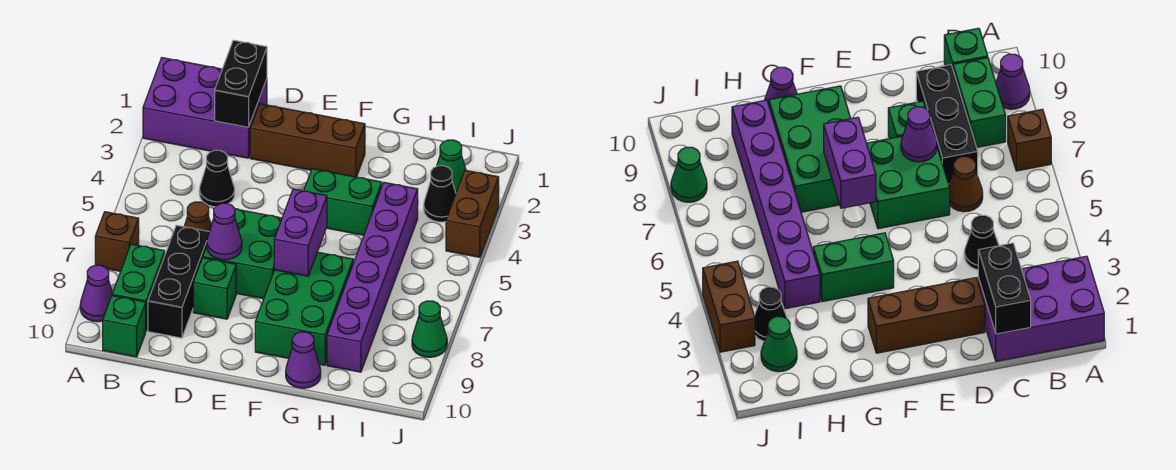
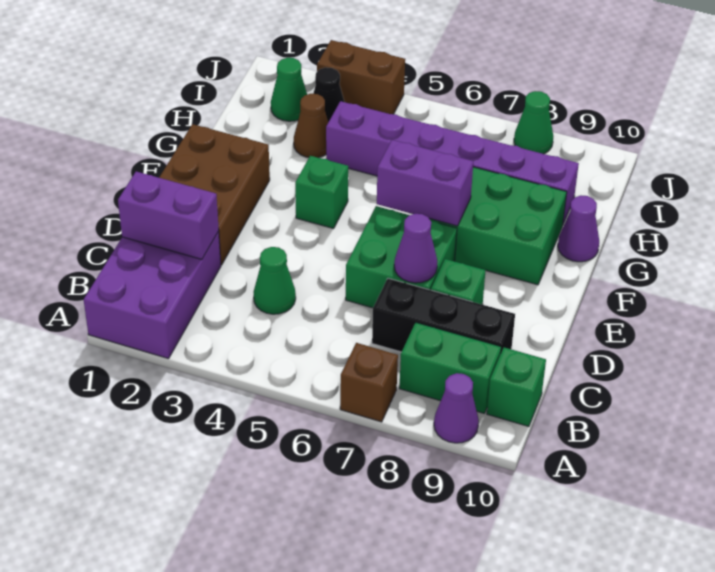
black 1x2 brick [215,40,267,127] -> purple 1x2 brick [118,172,219,259]
black 1x1 cone [199,150,235,207] -> green 1x1 cone [254,247,296,314]
brown 1x1 cone [184,202,211,232] -> brown 1x1 cone moved to [294,94,328,158]
brown 1x3 brick [250,104,365,177] -> brown 2x3 brick [159,124,270,265]
green 1x2 brick [304,169,382,235] -> green 1x1 brick [295,156,348,228]

